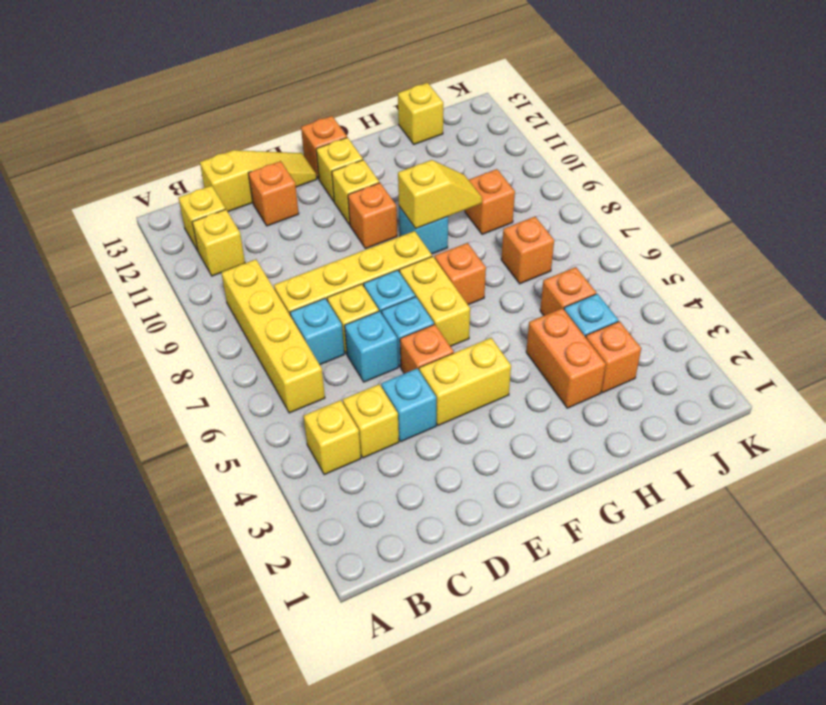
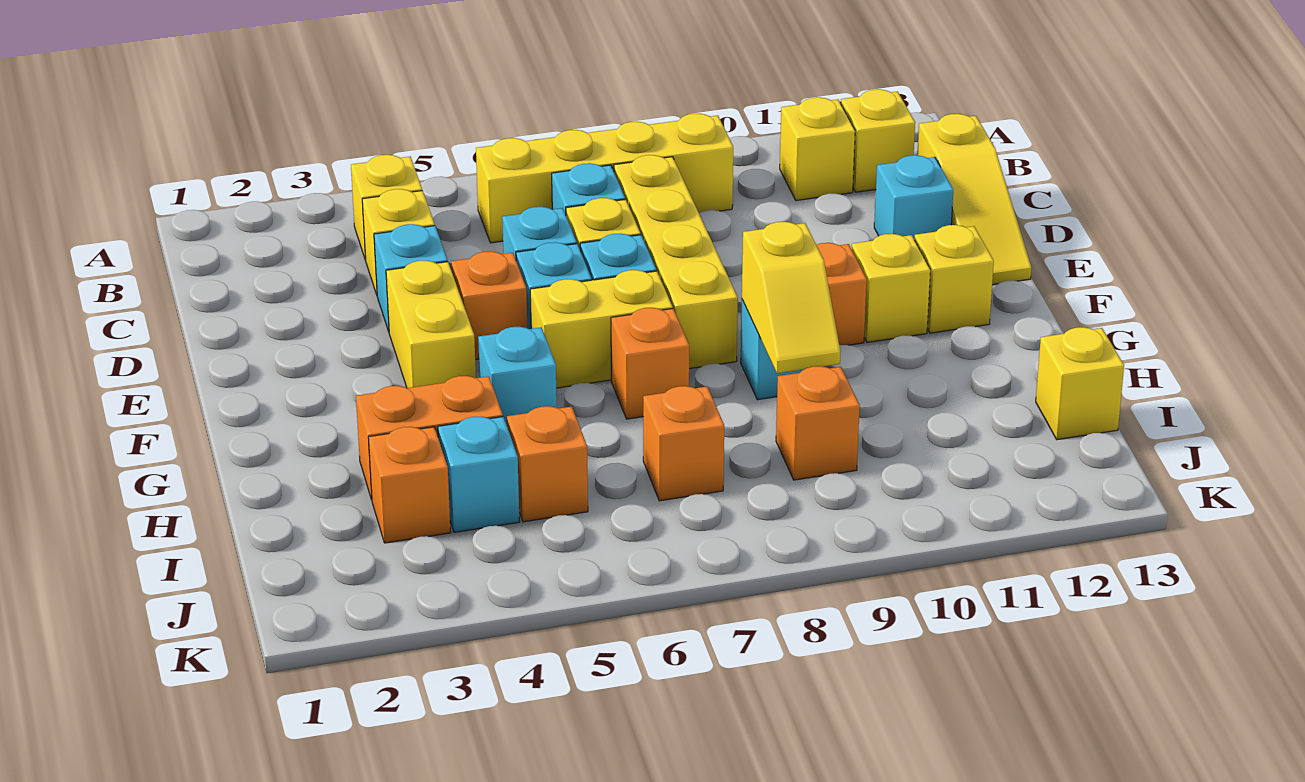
orange 1x1 brick [248,161,299,226] -> cyan 1x1 brick [874,155,953,239]
orange 1x1 brick [301,116,347,179] -> none
none -> cyan 1x1 brick [478,327,557,425]

